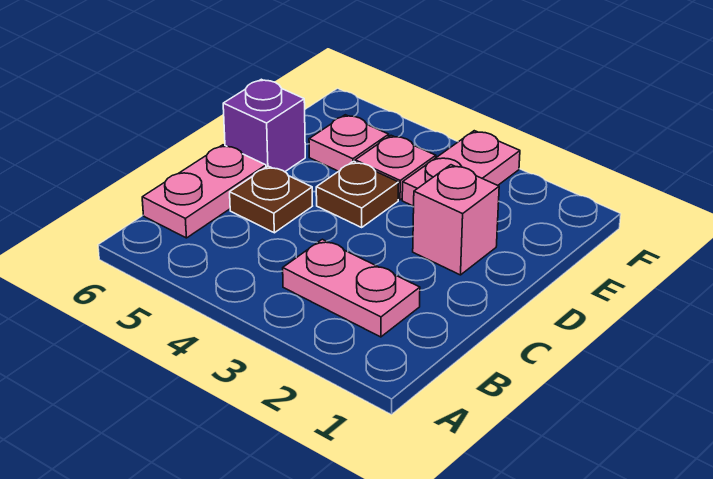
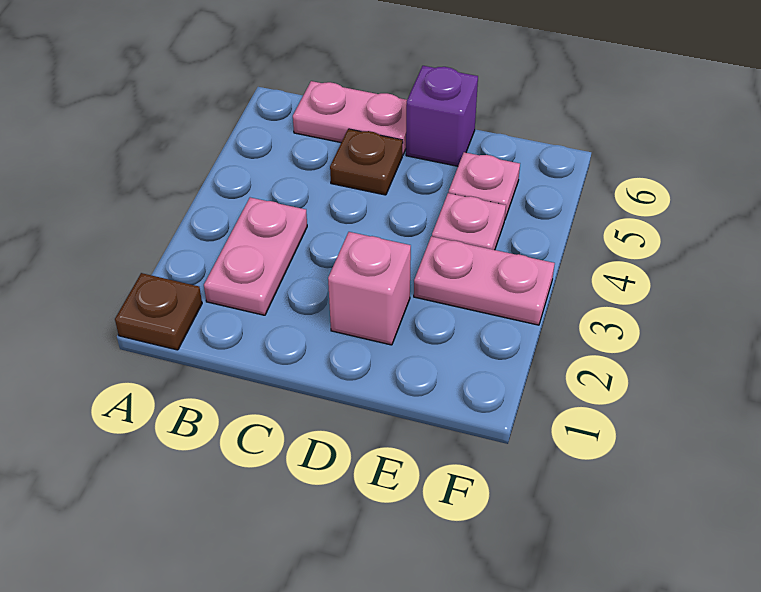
brown 1x1 plate [316,161,399,227] -> brown 1x1 plate moved to [115,273,202,350]

